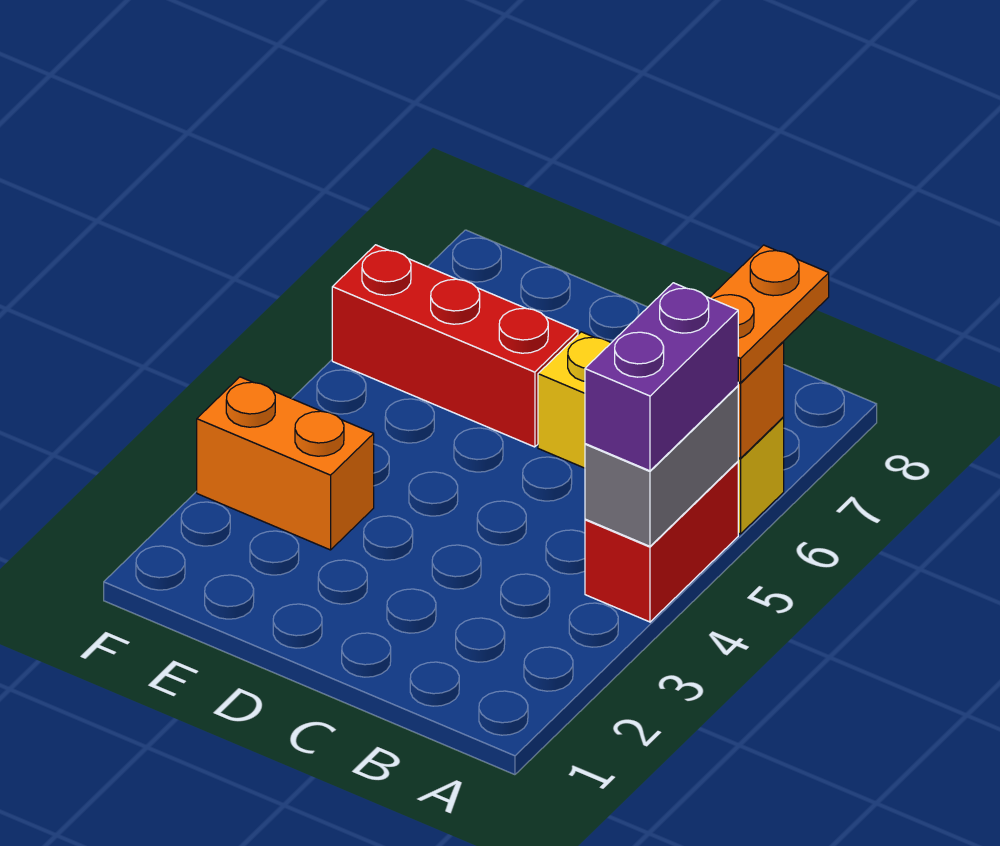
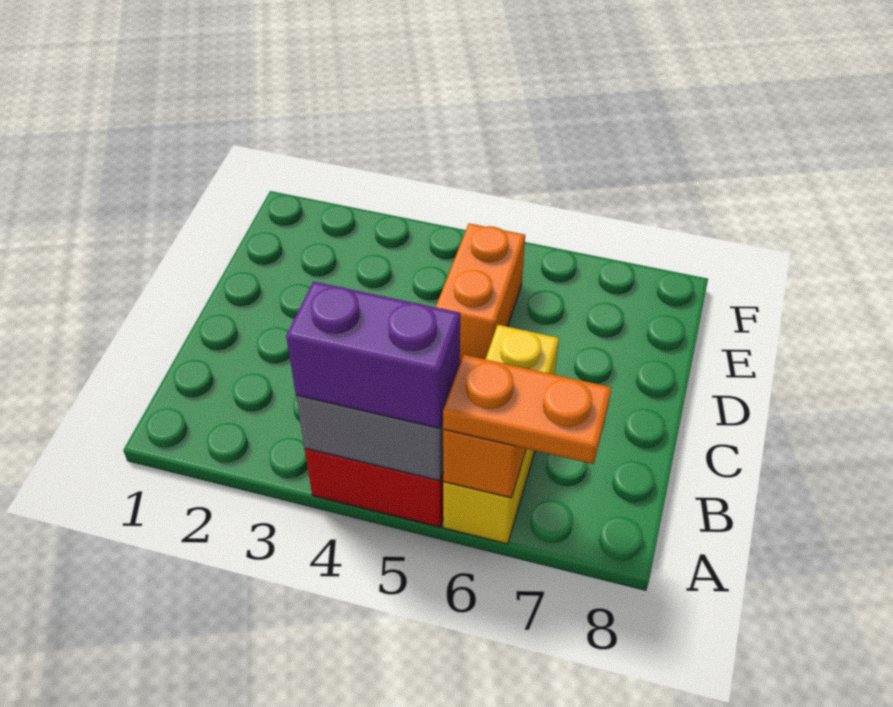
red 1x3 brick [332,245,578,447] -> none
orange 1x2 brick [197,377,374,550] -> orange 1x2 brick moved to [436,224,525,363]

